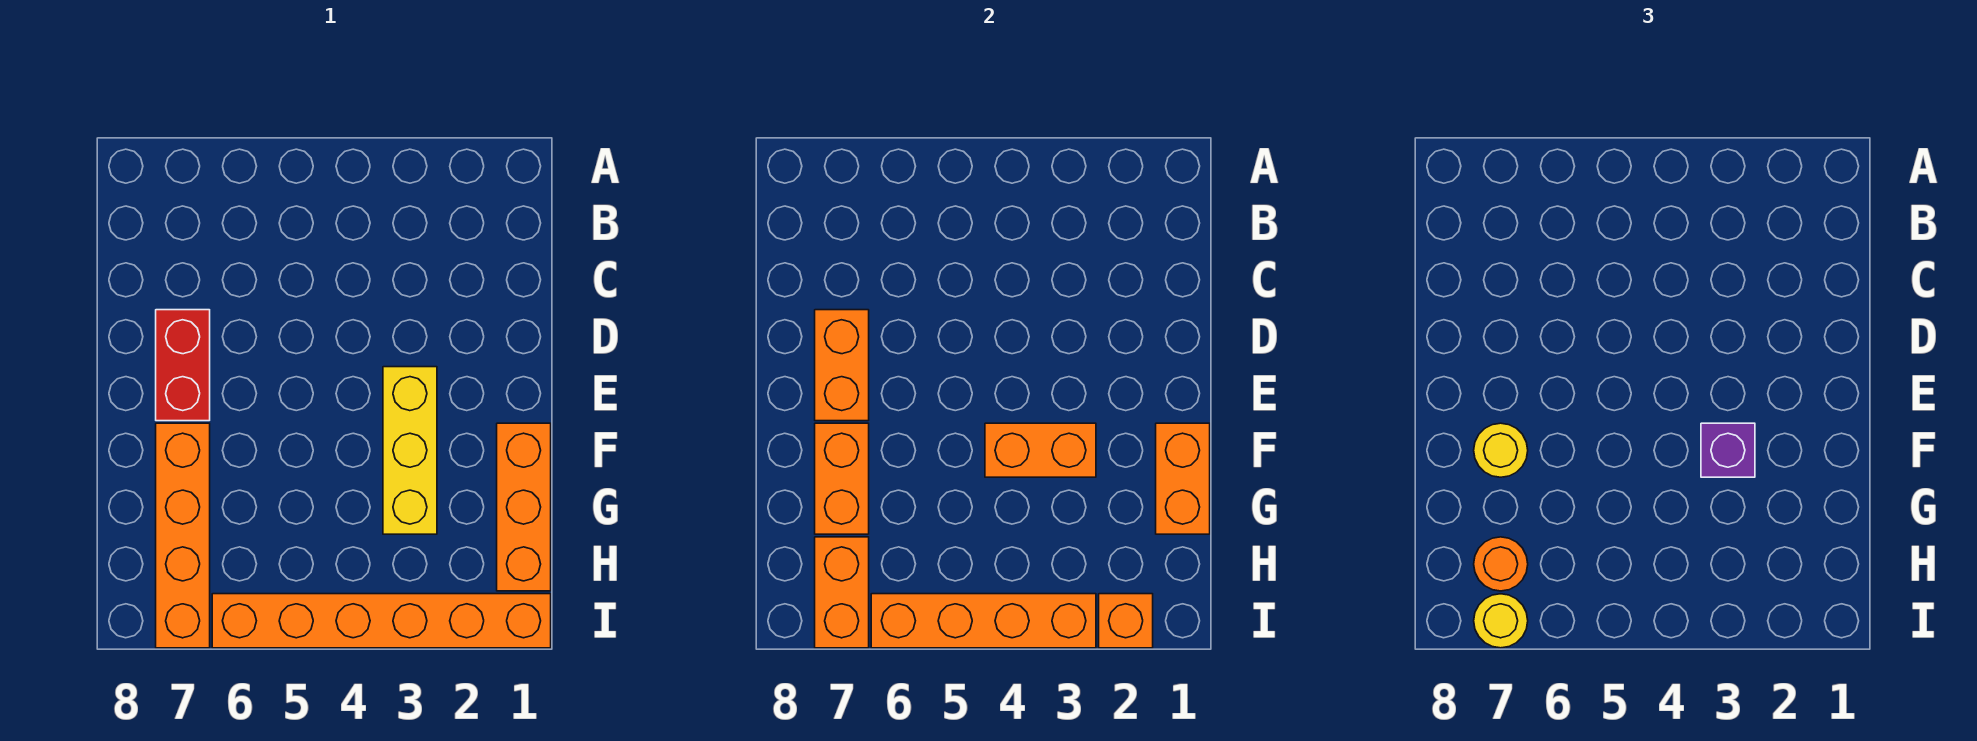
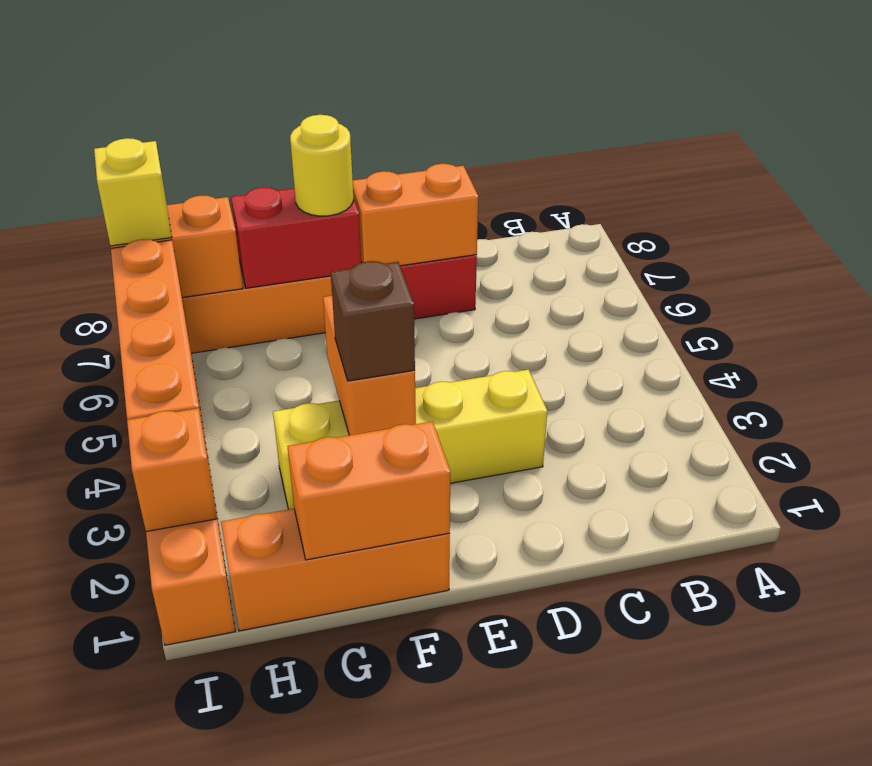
yellow 1x3 brick [383,367,437,534] -> yellow 1x4 brick [273,370,547,509]
purple 1x1 brick [1701,423,1755,477] -> brown 1x1 brick [331,261,415,381]
orange 1x2 brick [815,423,869,534] -> red 1x2 brick [231,187,362,288]
orange 1x1 round brick [1474,537,1528,591] -> none
yellow 1x1 round brick [1474,594,1528,648] -> yellow 1x1 brick [94,138,172,246]

